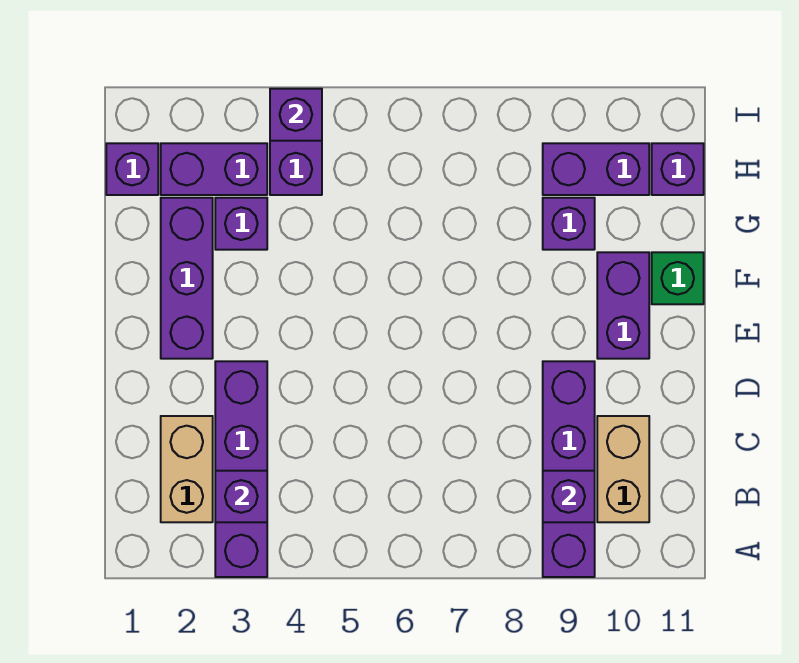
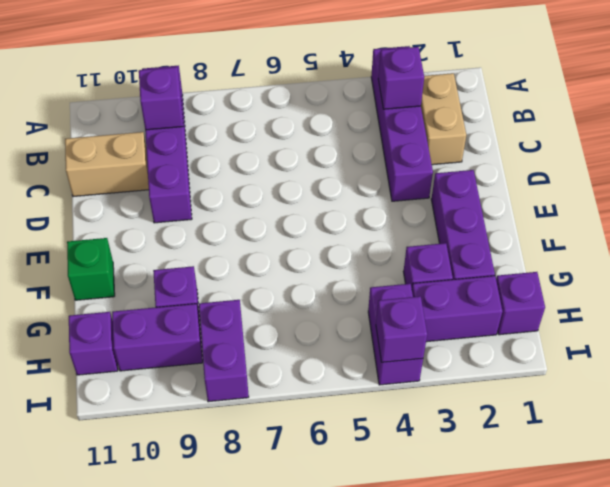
tan 1x2 brick [597,416,649,522] -> tan 1x2 brick turned to [65,132,149,197]
purple 1x2 brick [597,252,649,359] -> purple 1x2 brick moved to [199,300,249,402]

